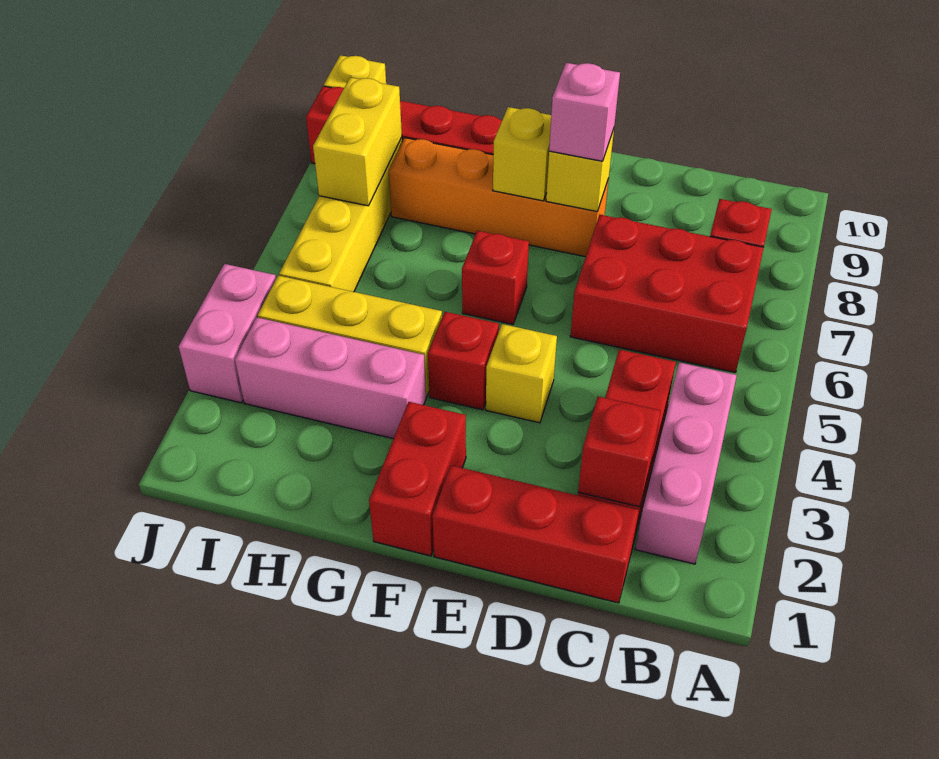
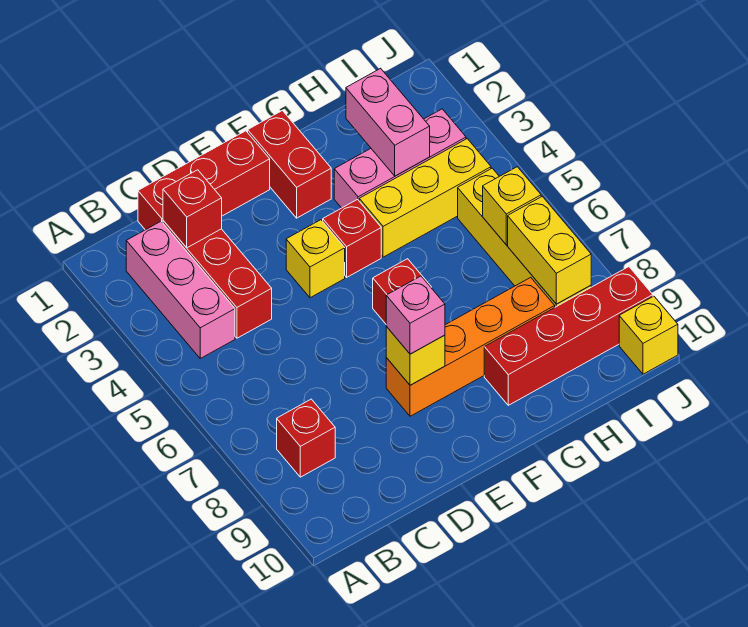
red 2x3 brick [570,215,764,373] -> none
yellow 1x1 brick [493,107,551,201] -> yellow 1x1 brick moved to [483,167,541,245]
pink 1x2 brick [179,264,276,403] -> pink 1x2 brick moved to [346,68,430,176]

